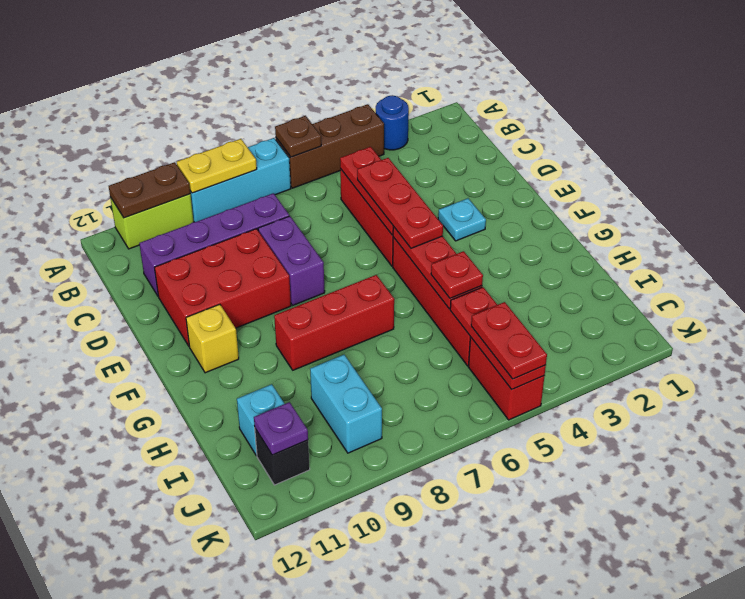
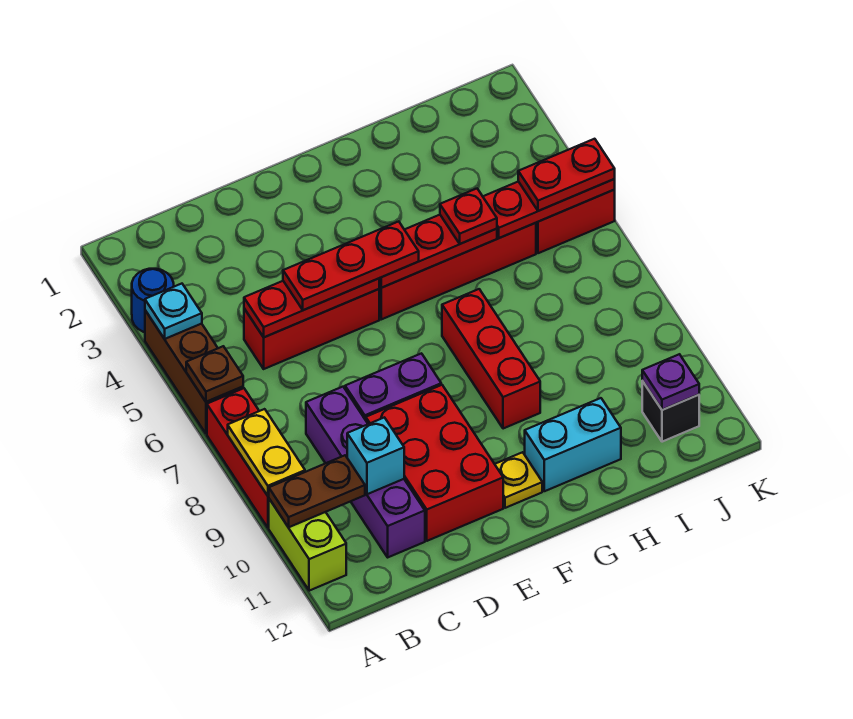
cyan 1x3 brick [190,138,291,222] -> red 1x3 brick [207,388,269,528]
brown 1x2 plate [109,162,190,218] -> brown 1x2 plate turned to [269,455,365,527]
cyan 1x1 plate [438,198,486,241] -> cyan 1x1 plate moved to [145,284,202,339]
yellow 1x1 brick [186,304,239,373] -> yellow 1x1 plate [495,452,542,508]
cyan 1x2 brick [310,355,382,453] -> cyan 1x2 brick moved to [525,398,621,491]
cyan 1x1 brick [237,384,284,456] -> cyan 1x1 brick moved to [347,417,404,494]

